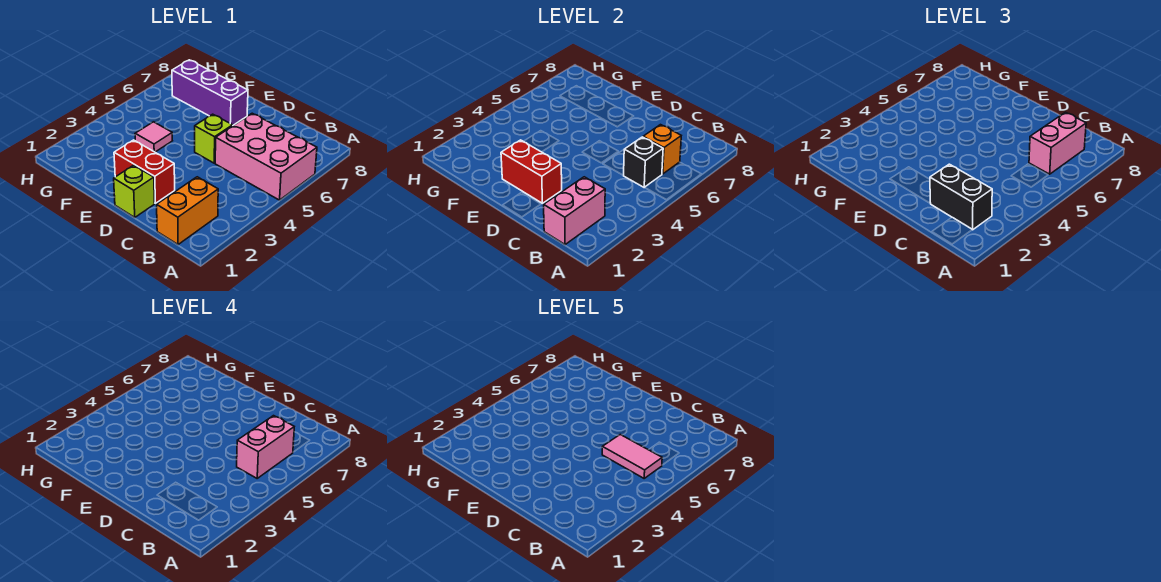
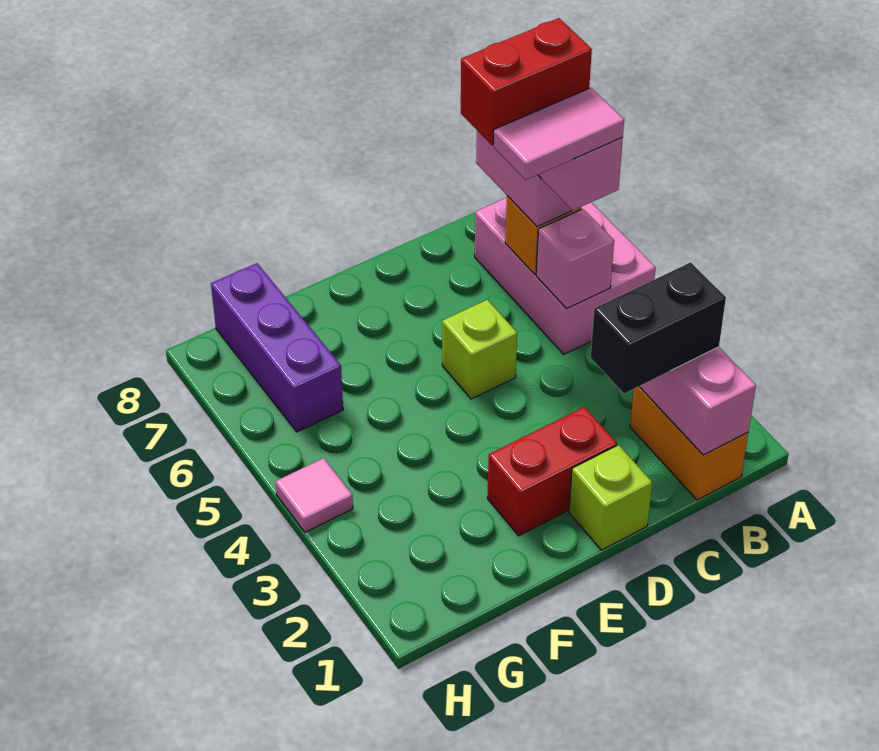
pink 2x3 brick [215,113,317,200] -> pink 2x3 brick turned to [475,198,656,354]
black 1x1 brick [623,137,663,187] -> pink 1x1 brick [536,209,614,308]
red 1x2 brick [501,140,562,203] -> red 1x2 brick moved to [461,18,592,145]
purple 1x3 brick [172,60,248,125] -> purple 1x3 brick turned to [211,263,343,432]
pink 1x1 tile [135,122,172,152] -> pink 1x1 tile moved to [276,458,353,532]

